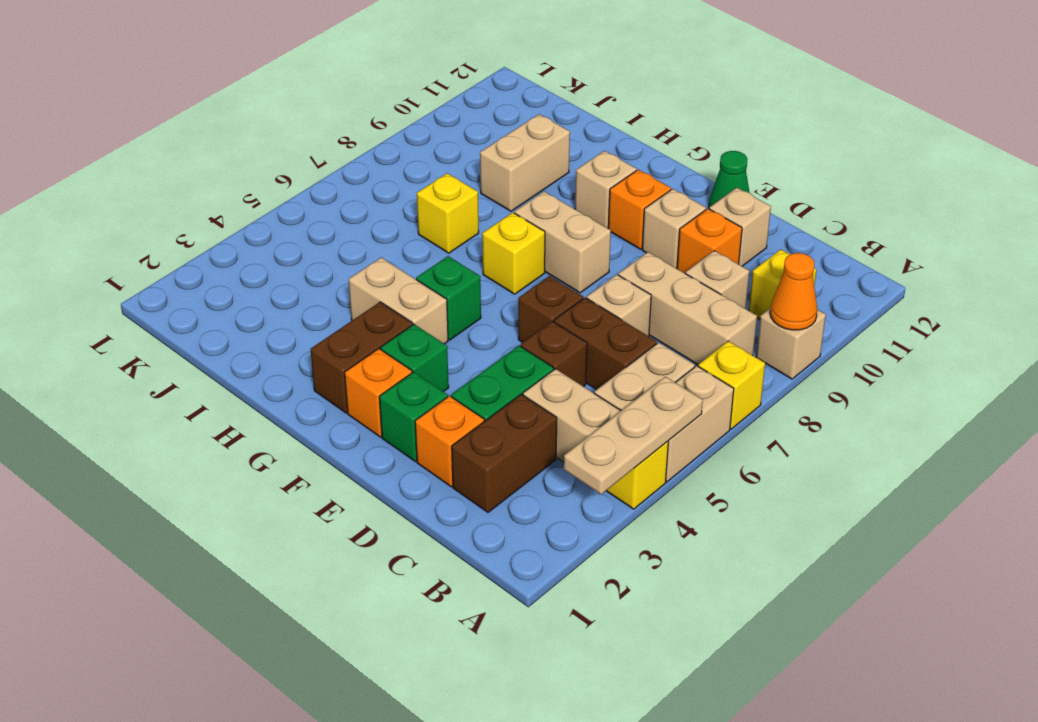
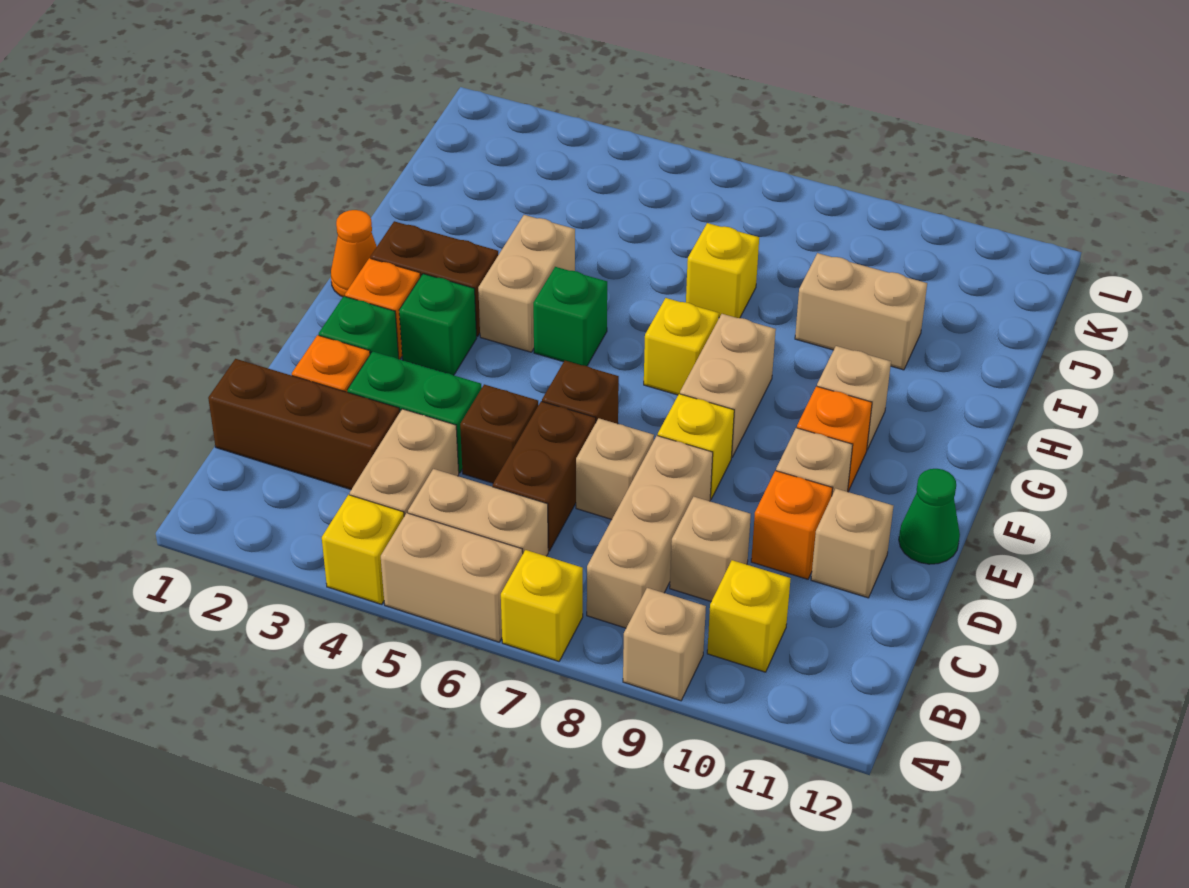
tan 1x3 plate [564,377,703,494] -> none
orange 1x1 cone [770,253,818,330] -> orange 1x1 cone moved to [331,210,377,297]
brown 1x2 brick [452,394,557,512] -> brown 1x3 brick [208,359,400,489]
none -> yellow 1x1 brick [658,394,734,500]

